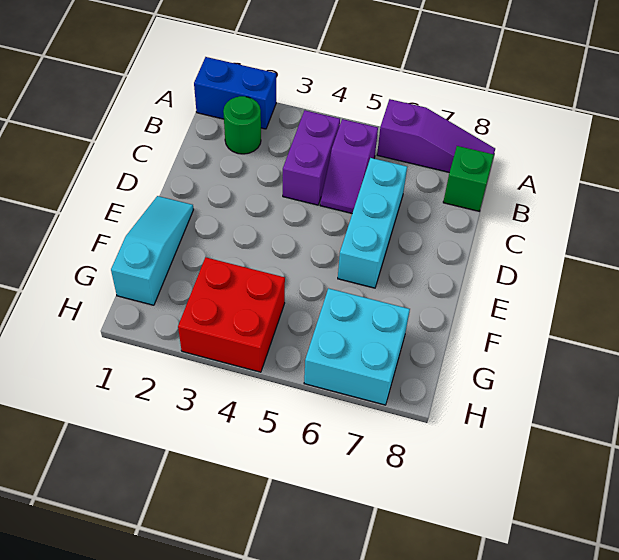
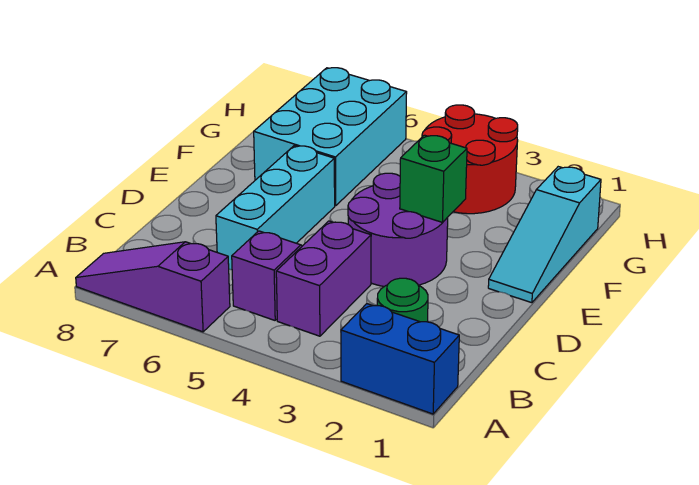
green 1x1 brick [443,146,494,211] -> green 1x1 brick moved to [400,135,467,222]
none -> purple 2x2 round brick [348,173,448,286]
red 2x2 brick [178,257,285,372] -> red 2x2 round brick [422,105,518,214]
cyan 2x2 brick [304,288,410,405] -> cyan 2x3 brick [254,68,407,206]

